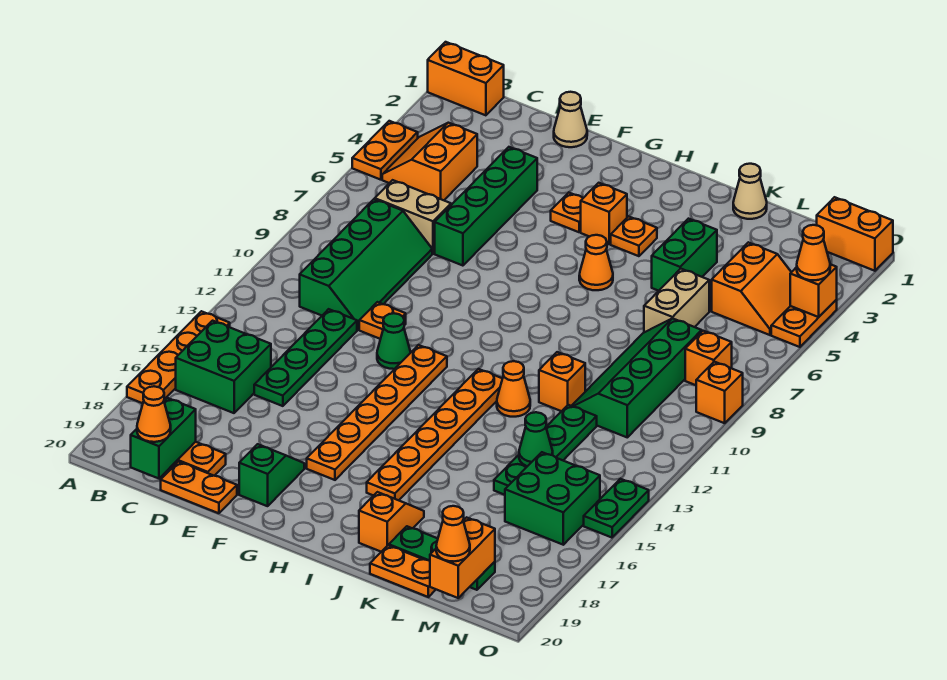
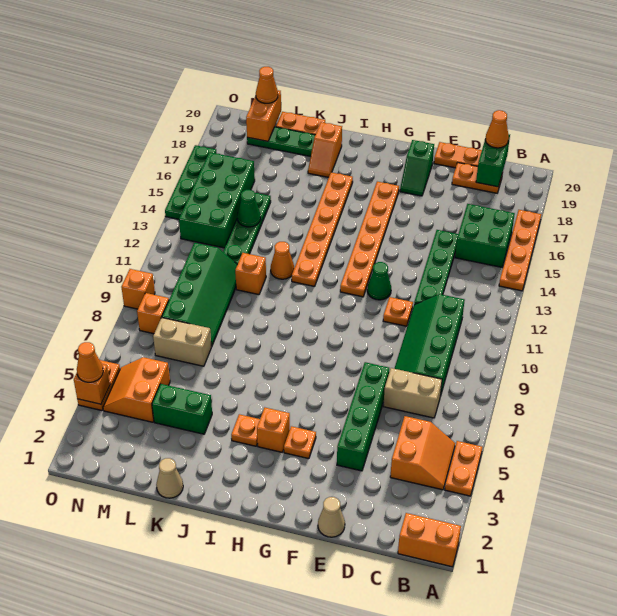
orange 1x1 cone [579,235,613,290] -> none
green 1x2 brick [652,219,717,291] -> green 1x2 brick turned to [152,384,212,434]
tan 1x2 brick [644,269,709,332] -> tan 1x2 brick turned to [153,318,212,366]
green 2x2 brick [505,452,600,545] -> green 2x4 brick [179,152,255,248]
orange 1x2 brick [817,197,893,271] -> none
green 1x2 plate [584,479,649,538] -> green 1x4 plate [165,145,217,219]

